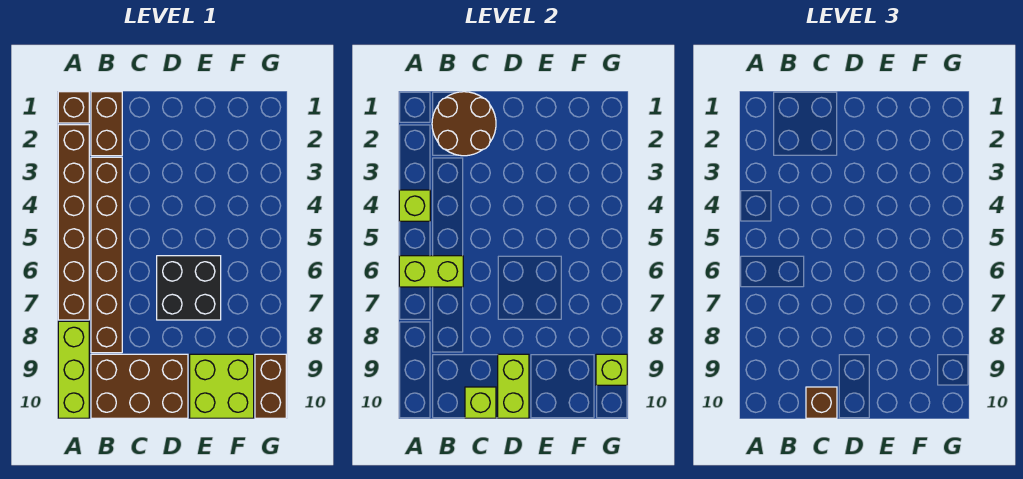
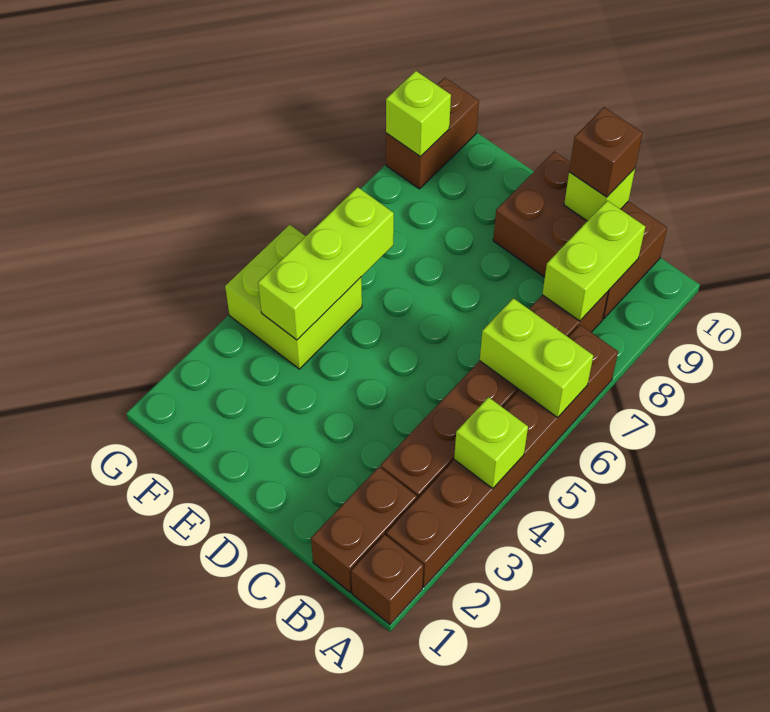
lime 1x3 brick [58,321,89,418] -> lime 1x3 brick moved to [258,187,394,340]
brown 2x2 round brick [432,92,496,156] -> none
black 2x2 brick [157,256,221,320] -> none
lime 1x2 brick [498,354,529,418] -> lime 1x2 brick moved to [542,201,645,321]
lime 2x2 brick [190,354,254,418] -> lime 2x2 brick moved to [225,225,362,369]

